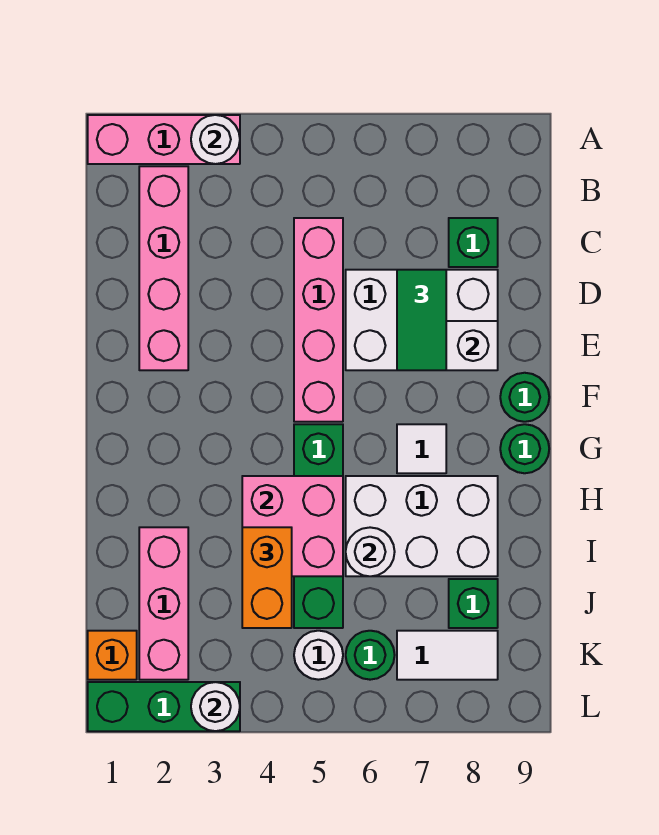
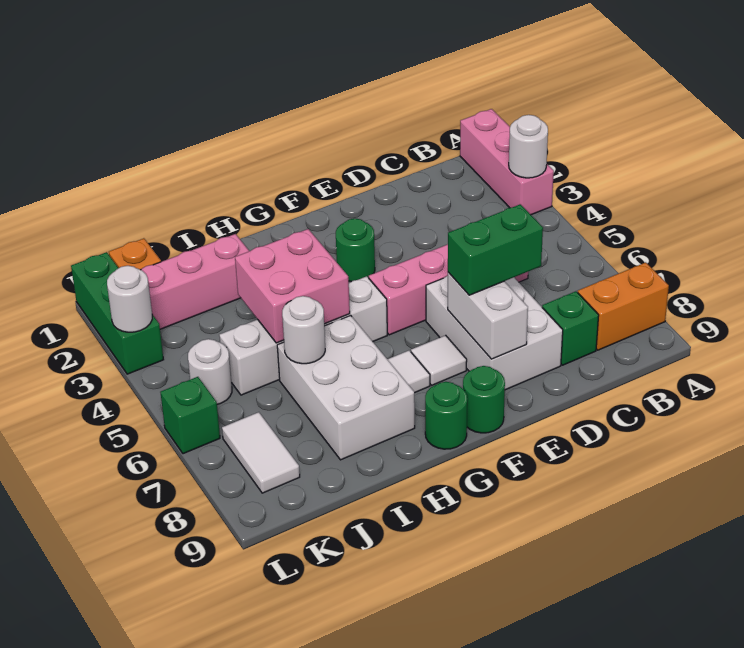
pink 1x4 brick [139,166,188,370] -> none
green 1x2 tile [397,270,446,370] -> green 1x2 brick [448,204,543,295]
none -> white 1x1 tile [411,335,467,385]
green 1x4 brick [294,424,343,628] -> white 1x4 brick [219,276,387,395]
orange 1x2 brick [242,527,292,628] -> orange 1x2 brick moved to [578,262,669,350]
green 1x1 brick [449,579,498,628] -> green 1x1 brick moved to [160,377,220,454]
green 1x1 round brick [346,631,395,680] -> green 1x1 round brick moved to [336,218,375,282]

